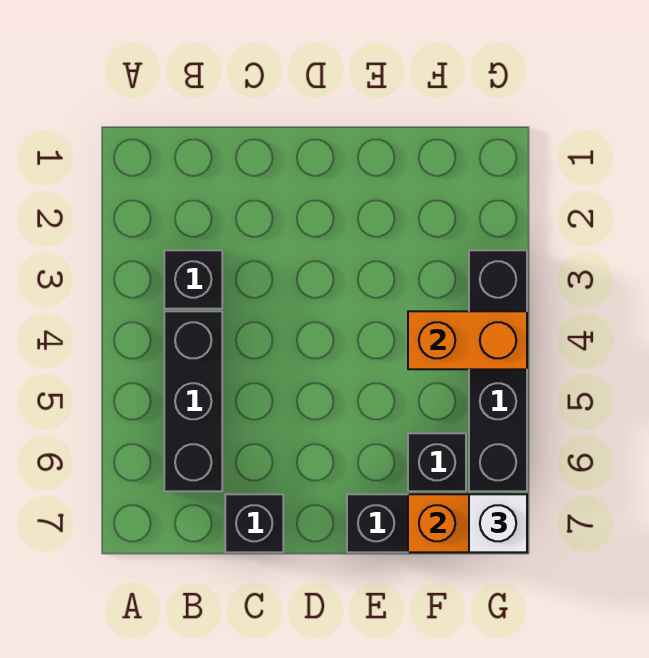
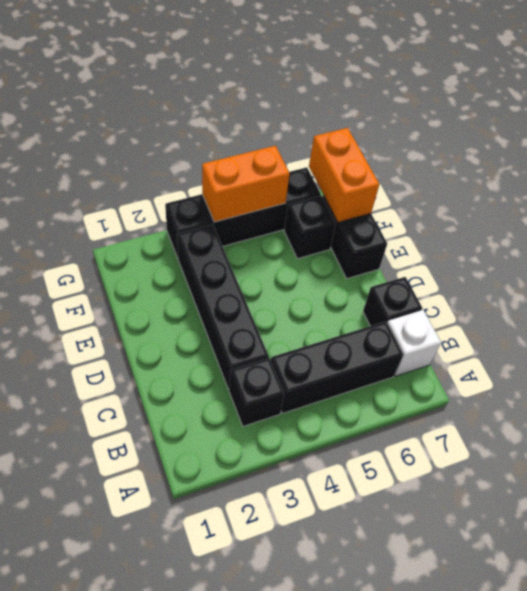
none -> black 1x4 brick [177,224,269,389]
orange 1x2 brick [408,311,527,369] -> orange 1x2 brick turned to [202,146,290,222]
white 1x1 brick [469,494,527,552] -> white 1x1 brick moved to [387,310,441,376]

